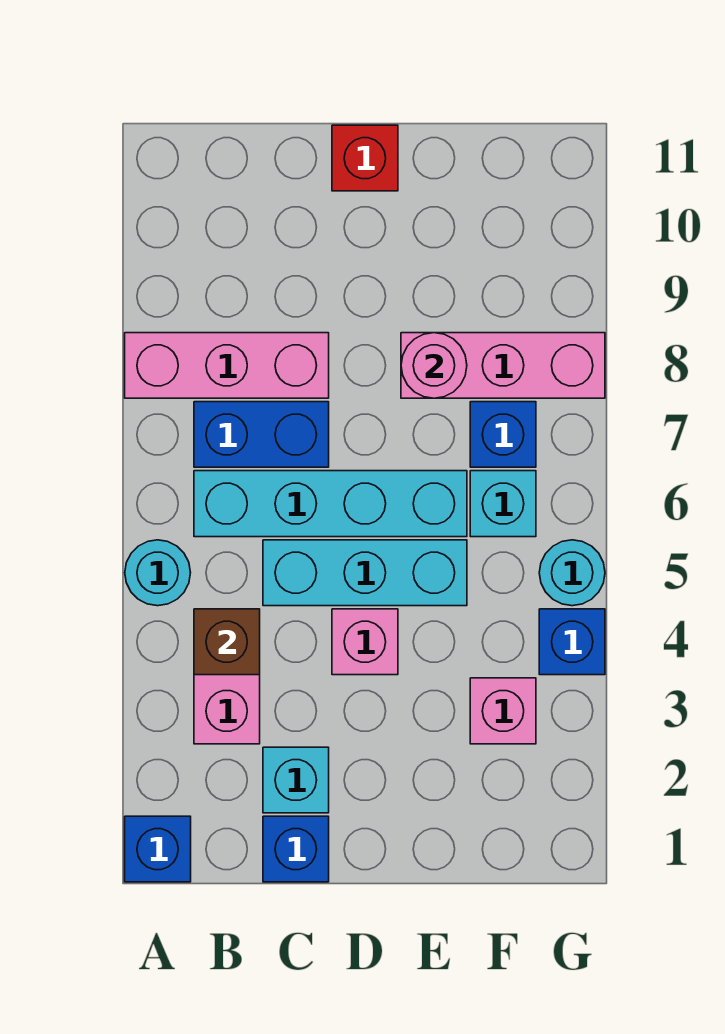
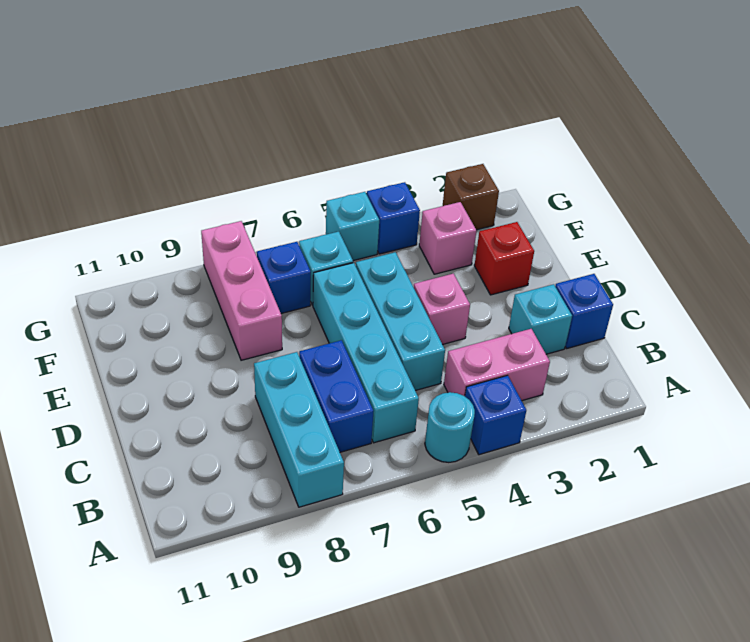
blue 1x1 brick [125,816,191,882] -> blue 1x1 brick moved to [465,375,526,455]
pink 1x3 brick [125,333,329,398] -> cyan 1x3 brick [254,352,344,507]
brown 1x1 brick [194,609,260,675] -> brown 1x1 brick moved to [443,164,499,230]
red 1x1 brick [332,125,398,191] -> red 1x1 brick moved to [474,222,534,295]
pink 1x1 round brick [401,333,467,398] -> none
cyan 1x1 round brick [539,540,605,606] -> cyan 1x1 brick [326,192,379,261]

